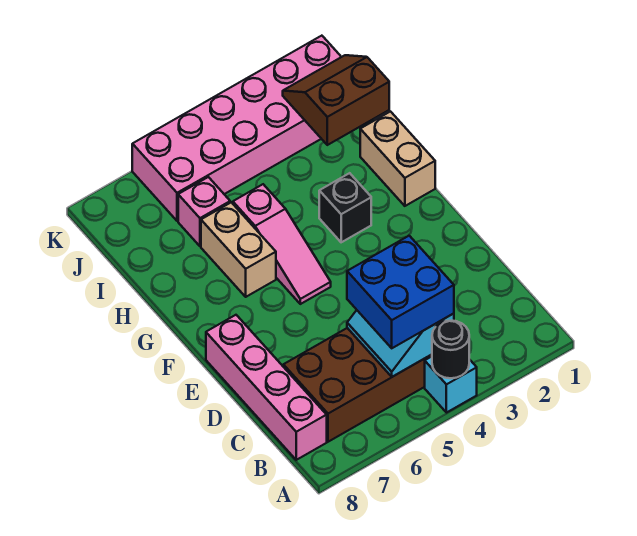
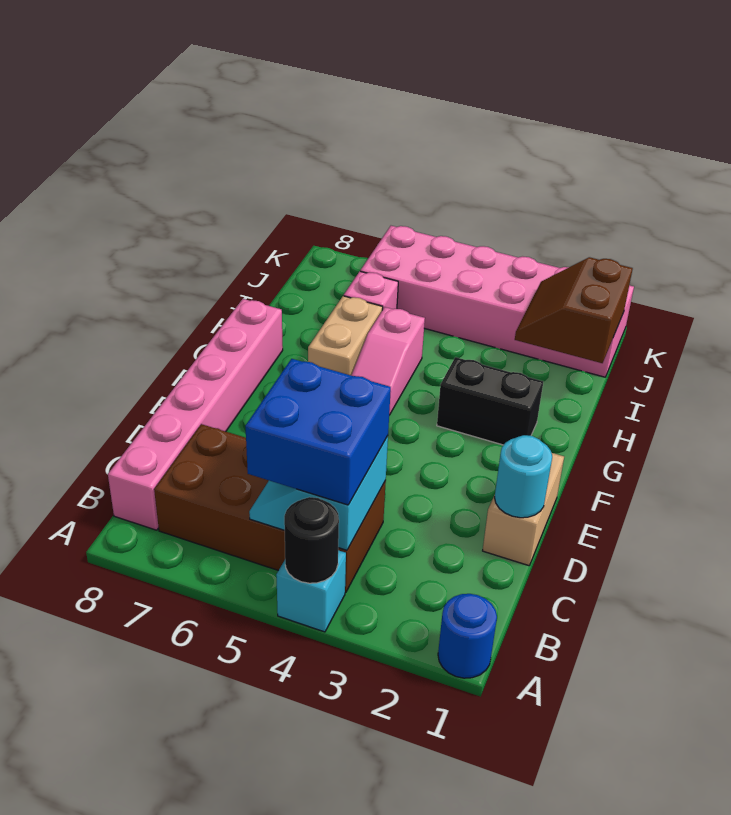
none -> blue 1x1 round brick [438,594,497,678]
pink 1x4 brick [206,315,327,460] -> pink 1x6 brick [108,299,283,530]
none -> cyan 1x1 round brick [495,435,552,518]
tan 1x2 brick [360,112,435,206] -> tan 1x2 brick moved to [483,453,564,566]
black 1x1 brick [319,173,371,242] -> black 1x2 brick [437,357,543,445]
brown 2x2 slope [283,55,389,145] -> brown 2x2 slope turned to [515,257,633,363]

